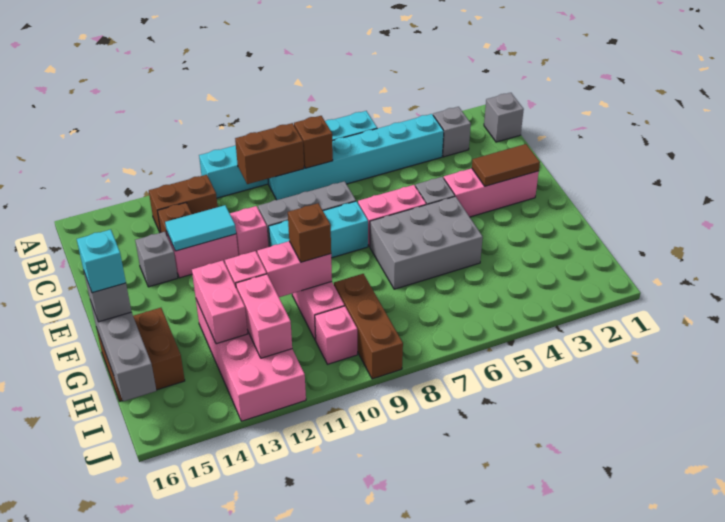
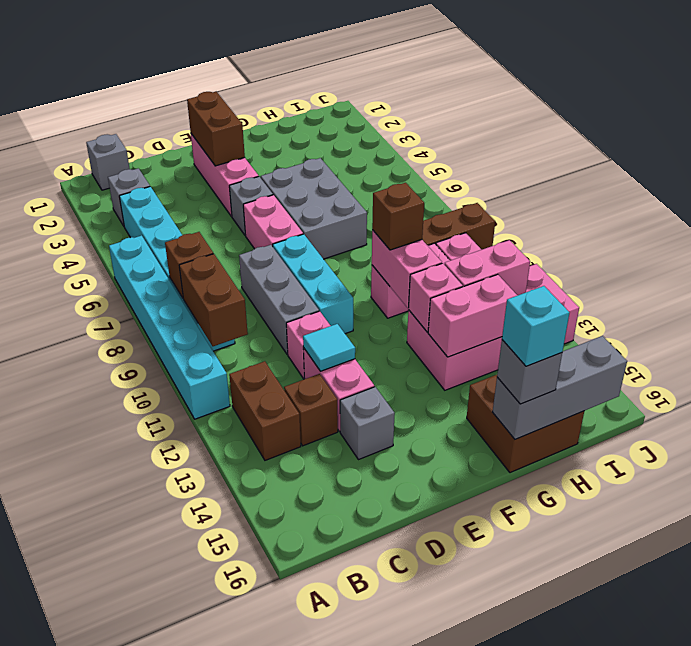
cyan 1x2 tile [165,205,236,251] -> cyan 1x1 tile [303,324,355,371]
brown 1x2 tile [472,144,540,186] -> brown 1x2 brick [187,92,245,166]

